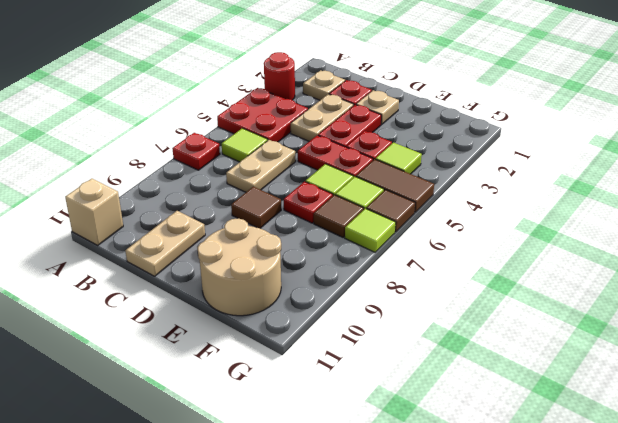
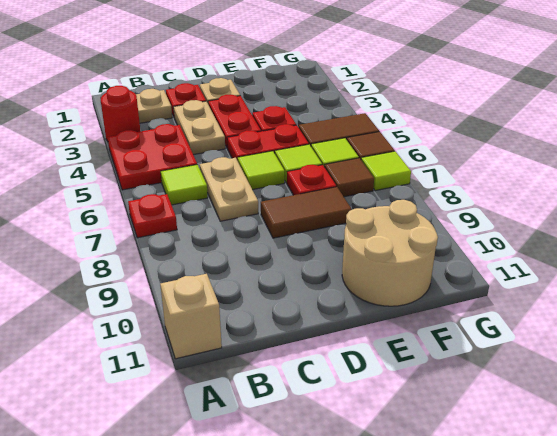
tan 1x2 plate [125,211,205,276] -> none
brown 1x1 tile [231,187,281,228] -> brown 1x2 tile [261,187,352,238]
lime 1x1 tile [375,143,422,174] -> lime 1x1 tile moved to [238,151,285,190]

